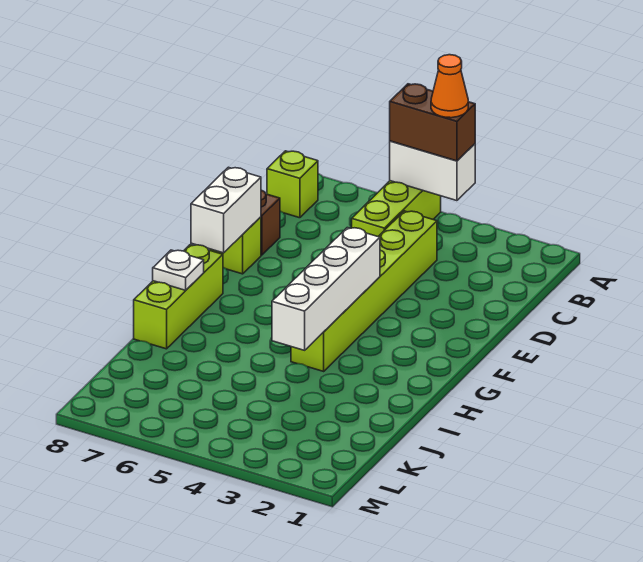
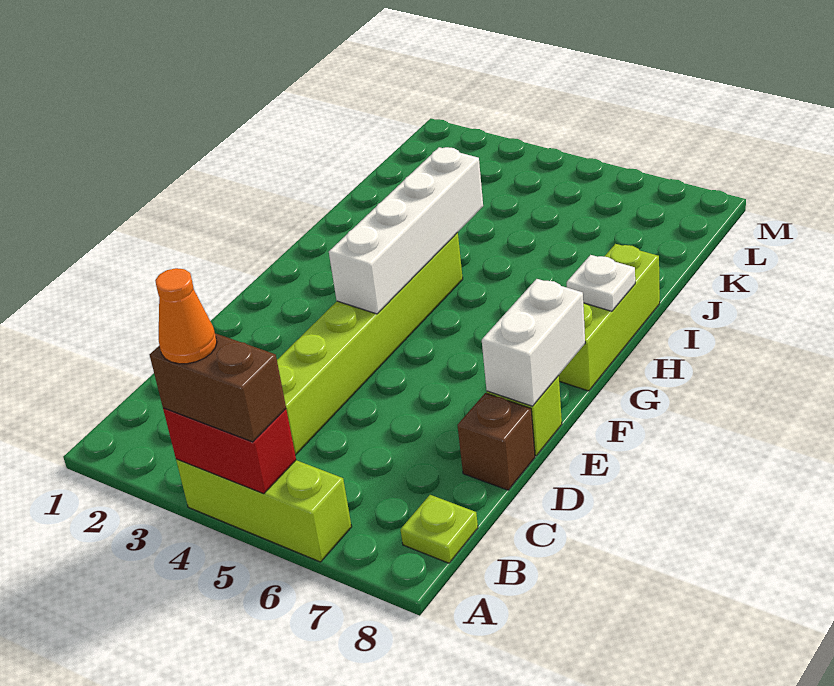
white 1x2 brick [390,141,475,201] -> red 1x2 brick [163,408,296,494]
lime 1x3 brick [352,181,441,236] -> lime 1x3 brick turned to [176,459,352,562]
lime 1x1 brick [267,151,318,218] -> lime 1x1 plate [401,495,478,563]

